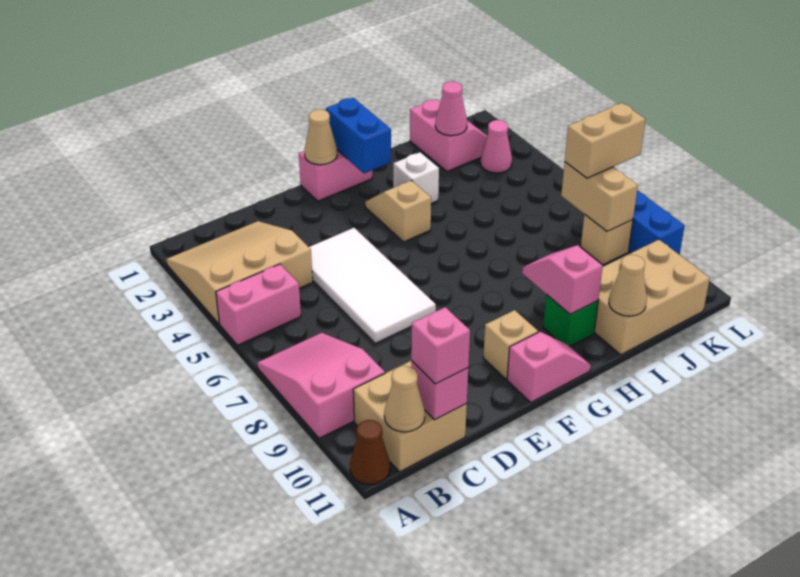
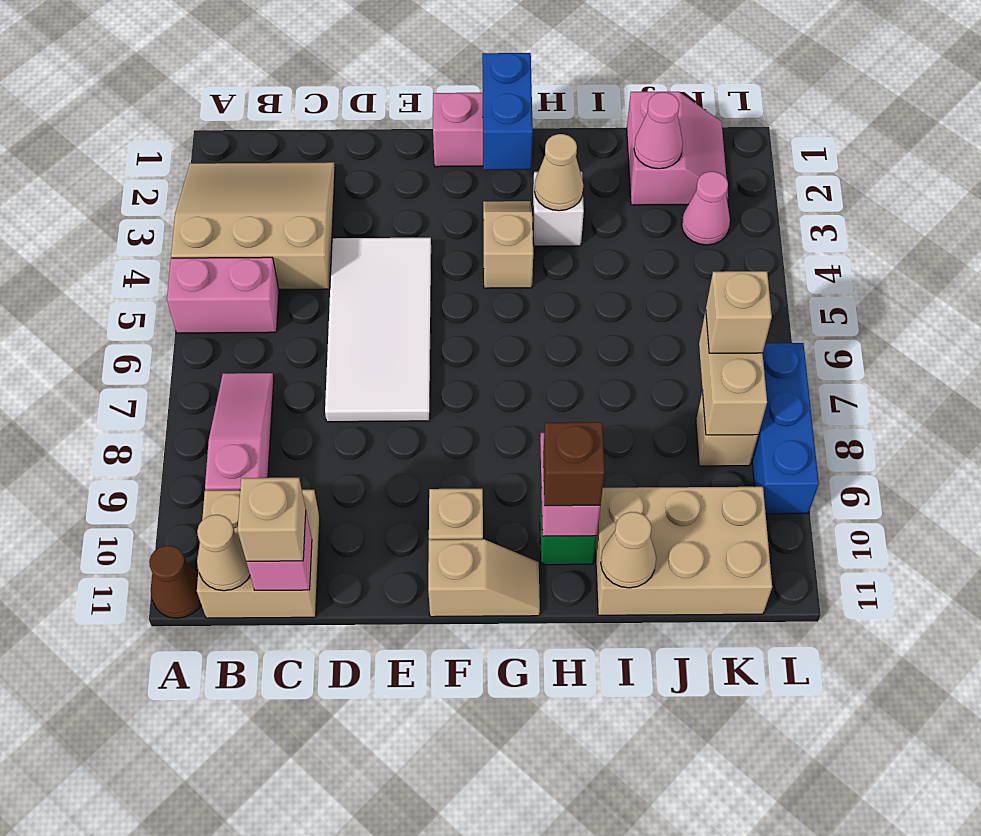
pink 2x3 slope [257,333,385,438] -> pink 1x3 slope [205,373,274,490]
pink 1x1 brick [411,307,470,384] -> tan 1x1 brick [238,478,306,561]
tan 1x1 cone [305,109,337,165] -> tan 1x1 cone moved to [534,134,583,211]
pink 1x2 slope [507,332,591,402] -> tan 1x2 slope [428,539,540,617]
none -> brown 1x1 brick [543,422,604,506]
tan 1x2 brick [565,103,646,178] -> tan 1x1 brick [706,271,772,353]

